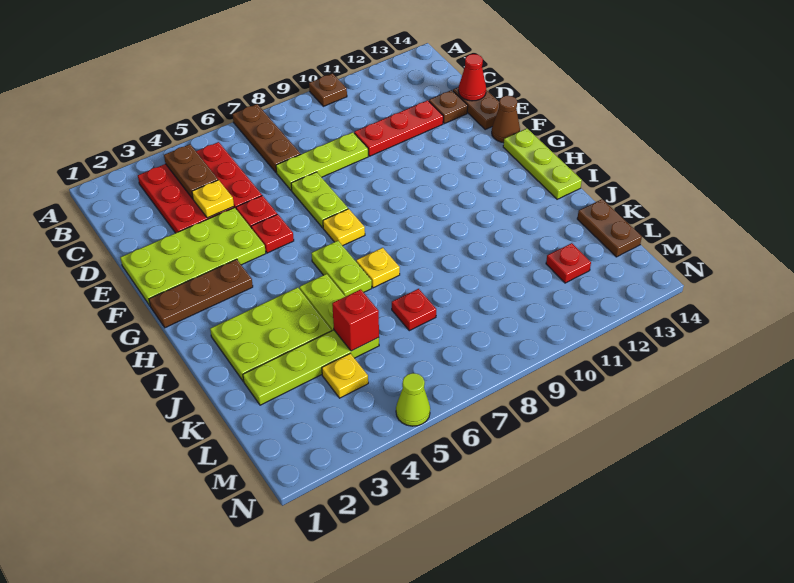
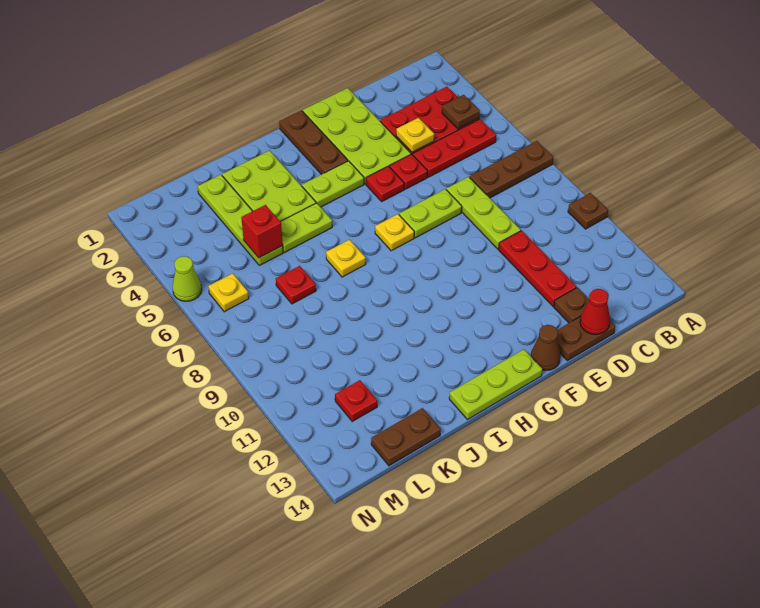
brown 1x2 plate [164,144,218,199] -> brown 1x1 plate [442,95,480,129]
lime 1x2 plate [311,241,372,296] -> lime 1x2 plate moved to [302,161,364,207]
yellow 1x1 plate [322,353,368,398] -> yellow 1x1 plate moved to [208,273,249,312]

